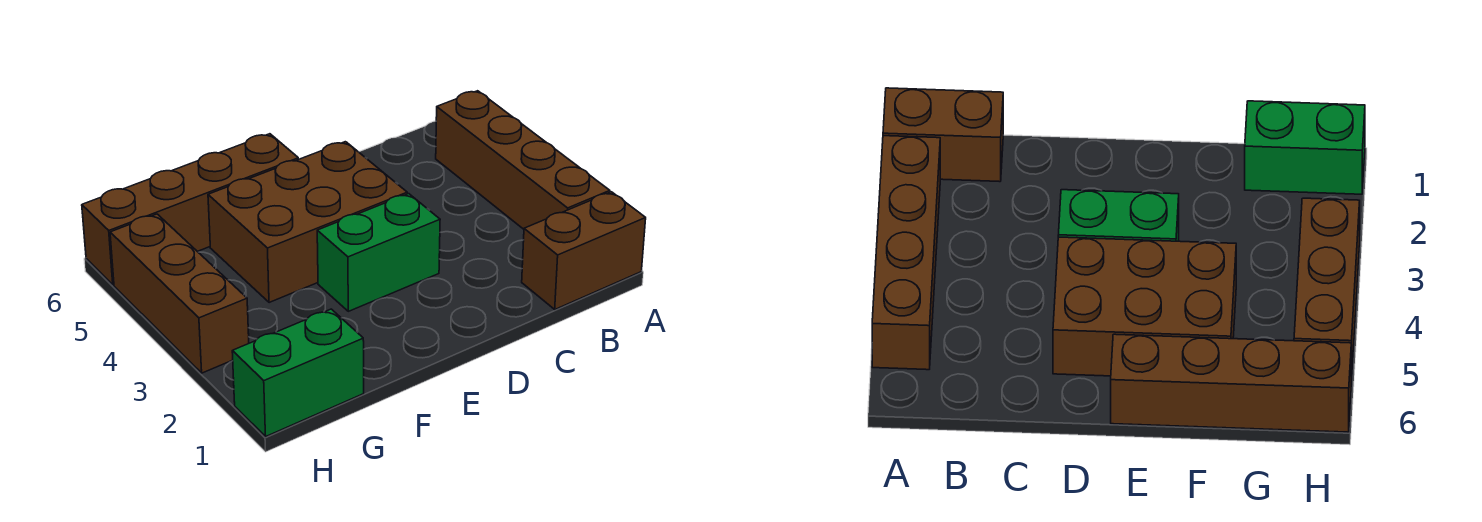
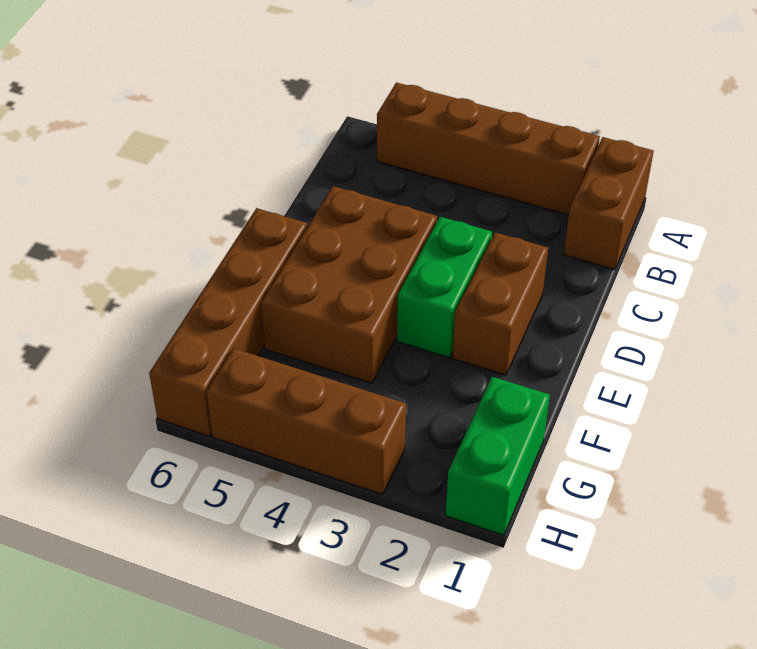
none -> brown 1x2 brick [452,232,548,375]

